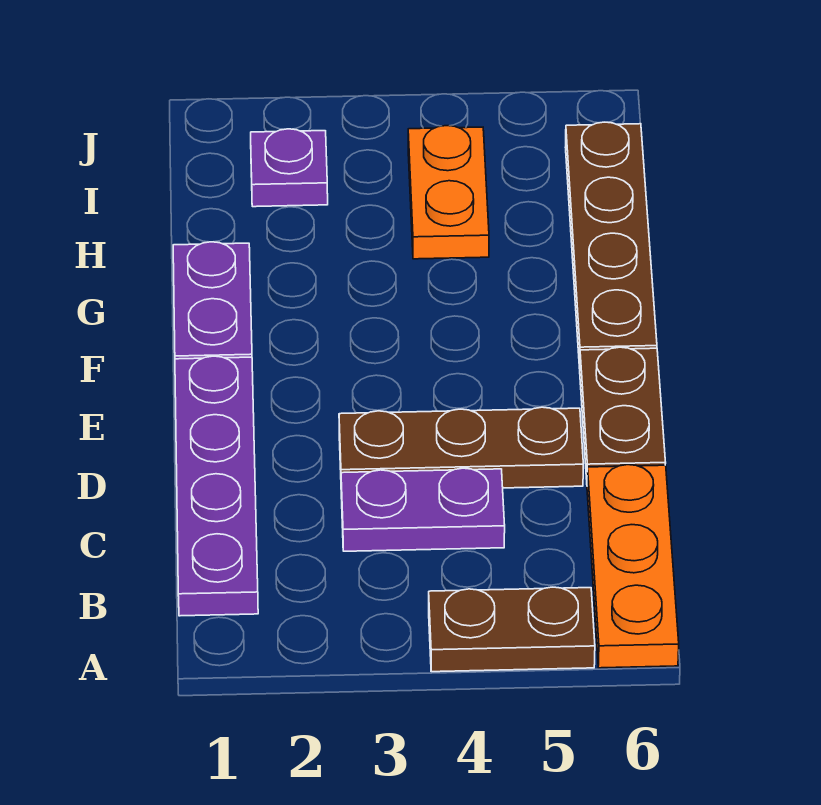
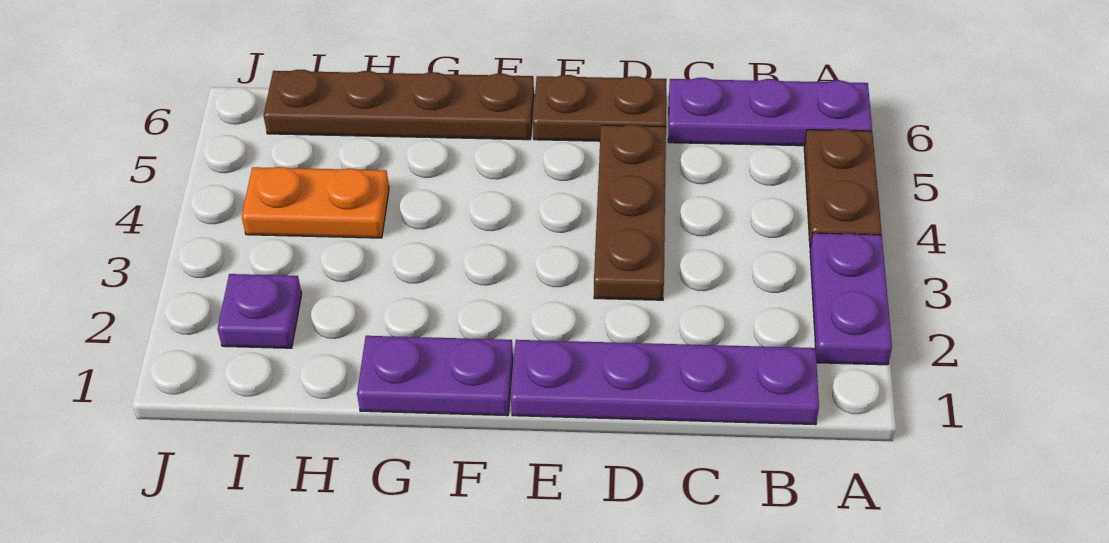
orange 1x3 plate [587,465,679,668] -> purple 1x3 plate [668,78,872,146]
purple 1x2 plate [341,468,505,551] -> purple 1x2 plate moved to [810,233,892,365]

